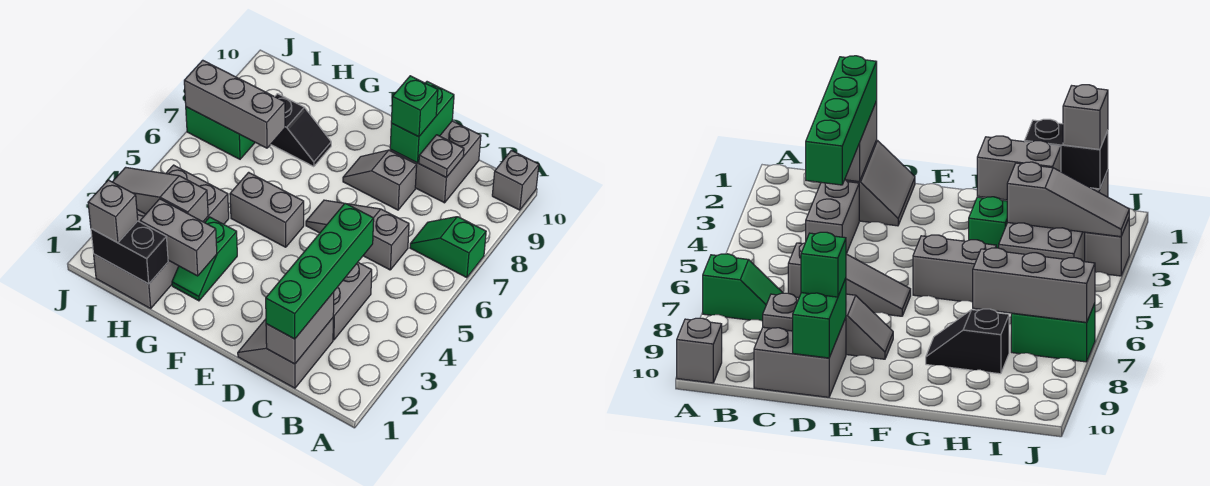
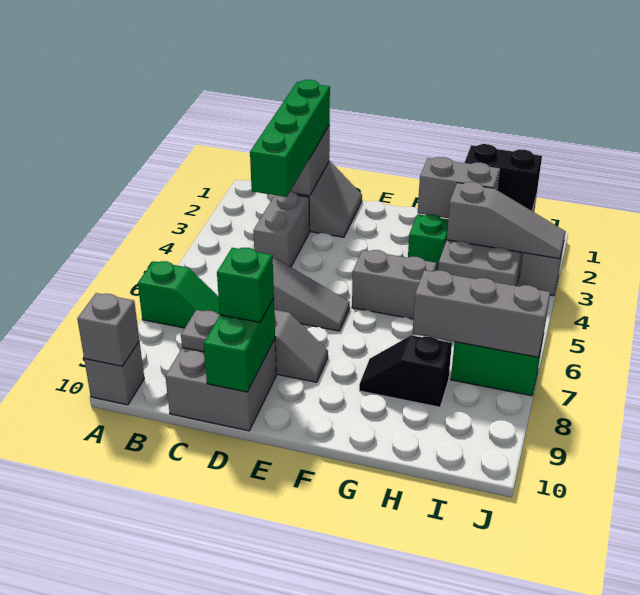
grey 1x1 brick [88,180,138,243] -> grey 1x1 brick moved to [77,293,139,366]

